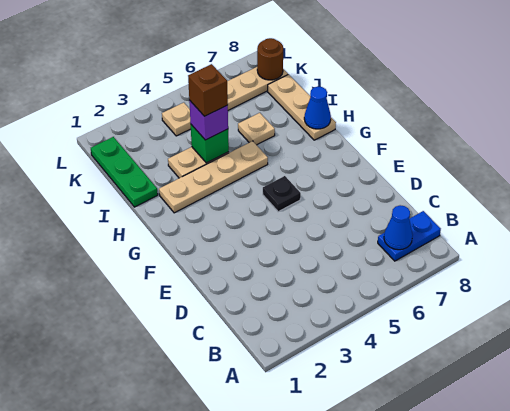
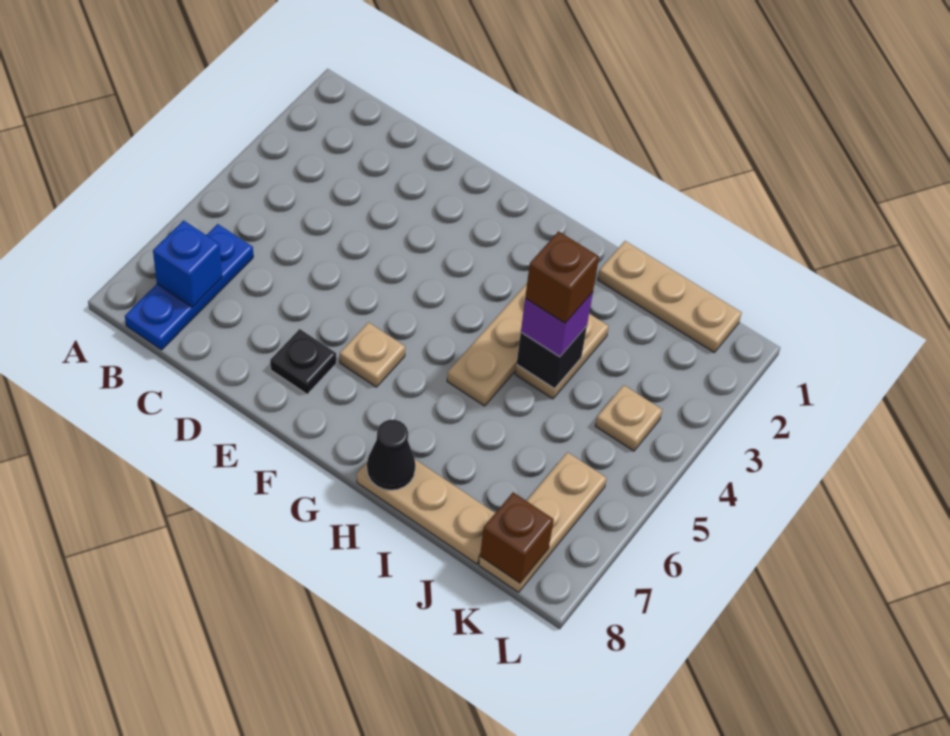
blue 1x2 plate [378,211,441,261] -> blue 1x3 plate [125,224,253,350]
blue 1x1 cone [384,205,413,250] -> blue 1x1 brick [153,221,222,307]
black 1x1 plate [263,176,301,212] -> black 1x1 plate moved to [270,329,336,394]
blue 1x1 cone [304,87,331,129] -> black 1x1 cone [367,420,415,490]
green 1x3 plate [91,137,158,207] -> tan 1x3 plate [598,241,742,353]
green 1x1 brick [191,125,229,163] -> black 1x1 brick [517,326,587,389]
tan 1x1 plate [238,113,275,145] -> tan 1x1 plate moved to [340,322,405,387]
brown 1x1 round brick [257,38,283,80] -> brown 1x1 brick [480,492,554,583]

